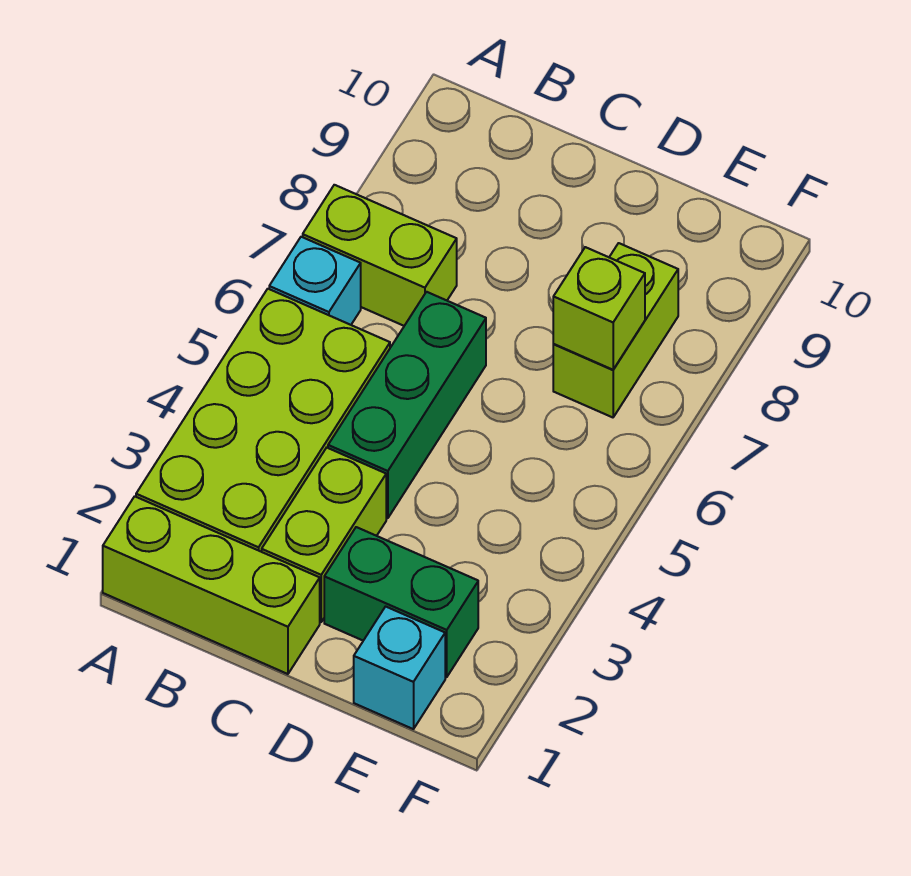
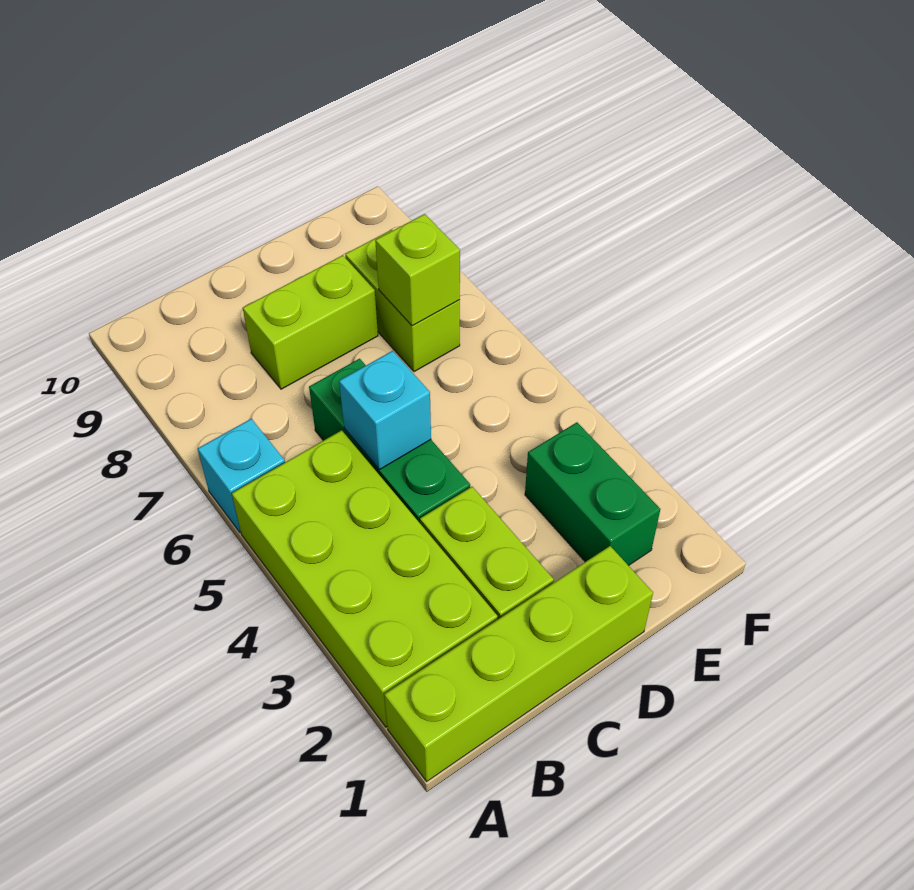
lime 1x3 brick [103,496,320,674] -> lime 1x4 brick [384,546,653,781]
lime 1x2 brick [303,185,457,326] -> lime 1x2 brick moved to [243,255,378,389]
green 1x2 brick [324,527,478,677] -> green 1x2 brick turned to [525,422,660,566]
cyan 1x1 brick [354,607,445,729] -> cyan 1x1 brick moved to [339,351,431,470]

